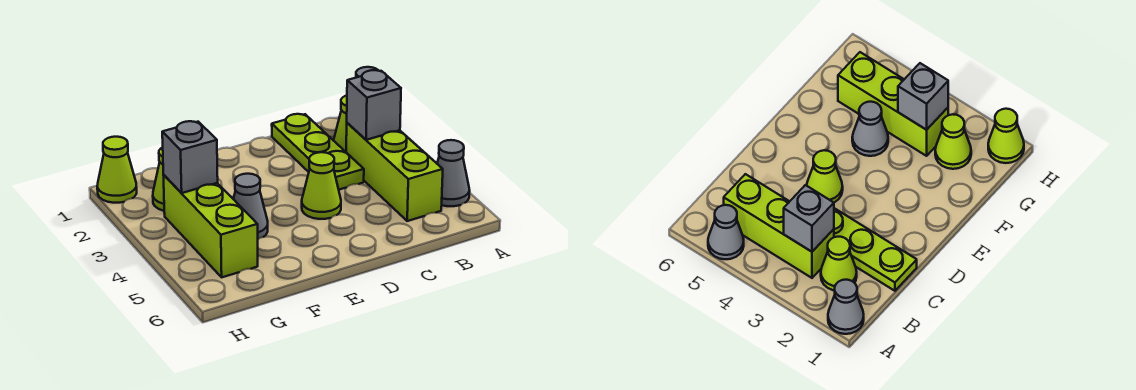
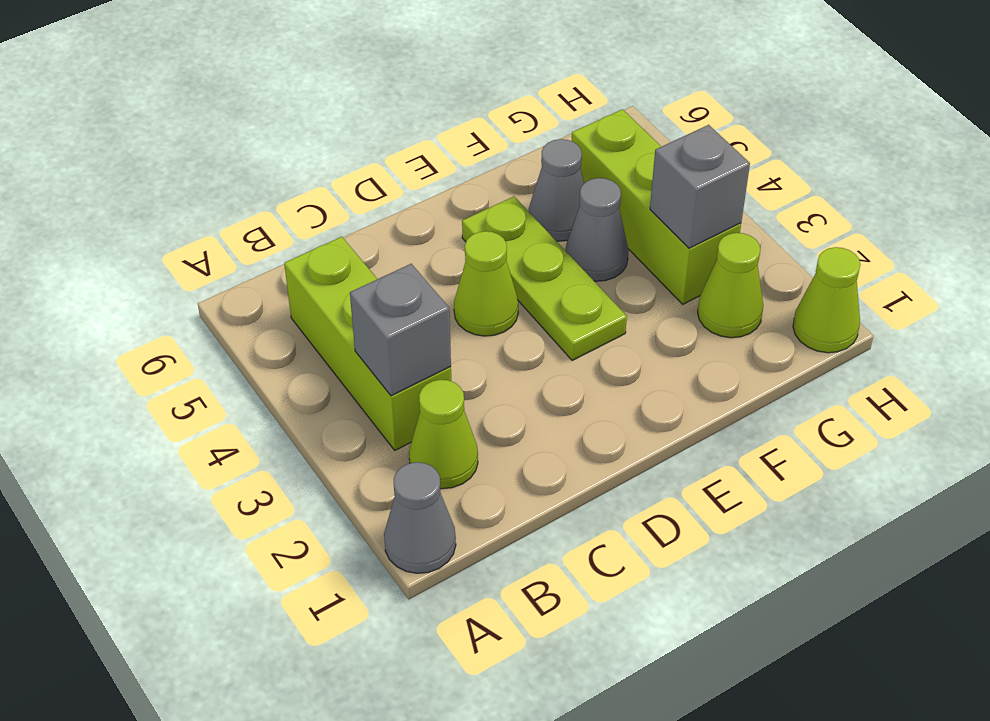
grey 1x1 cone [437,140,470,206] -> grey 1x1 cone moved to [529,139,584,241]
lime 1x3 plate [272,114,364,190] -> lime 1x3 plate moved to [462,197,627,361]

